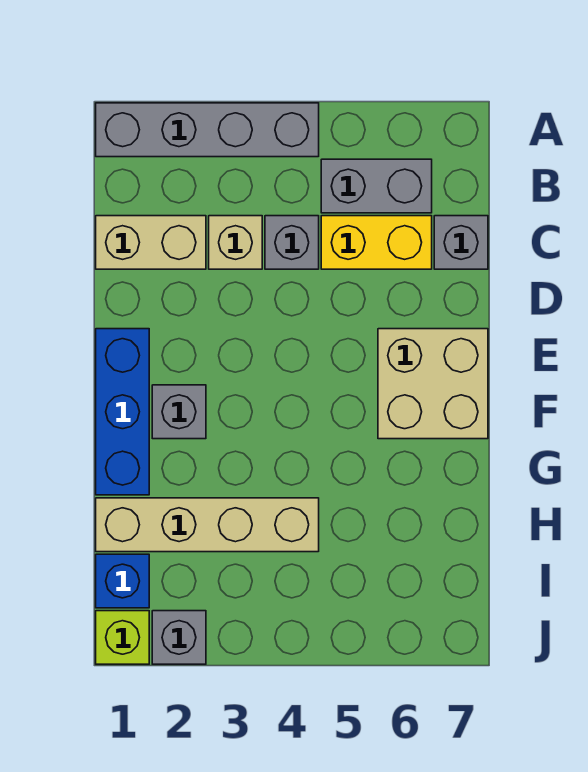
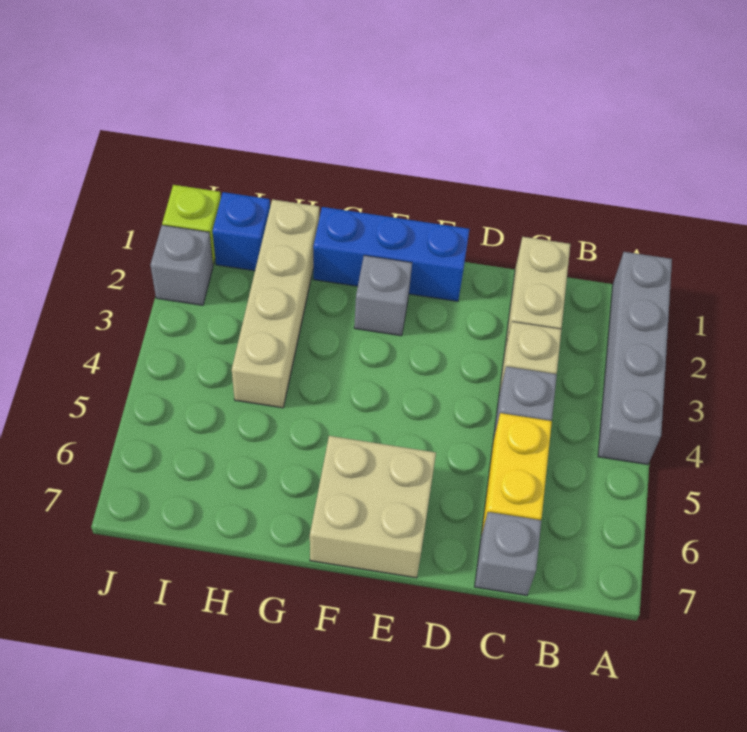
grey 1x2 brick [321,159,432,213] -> none

